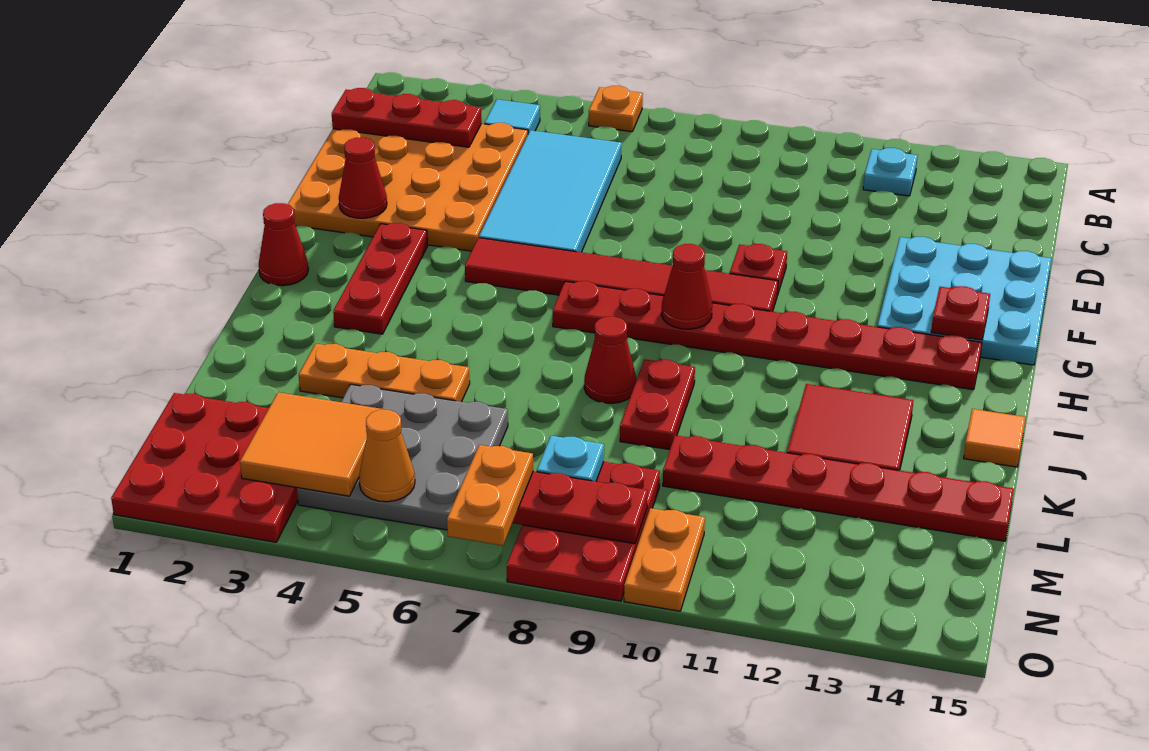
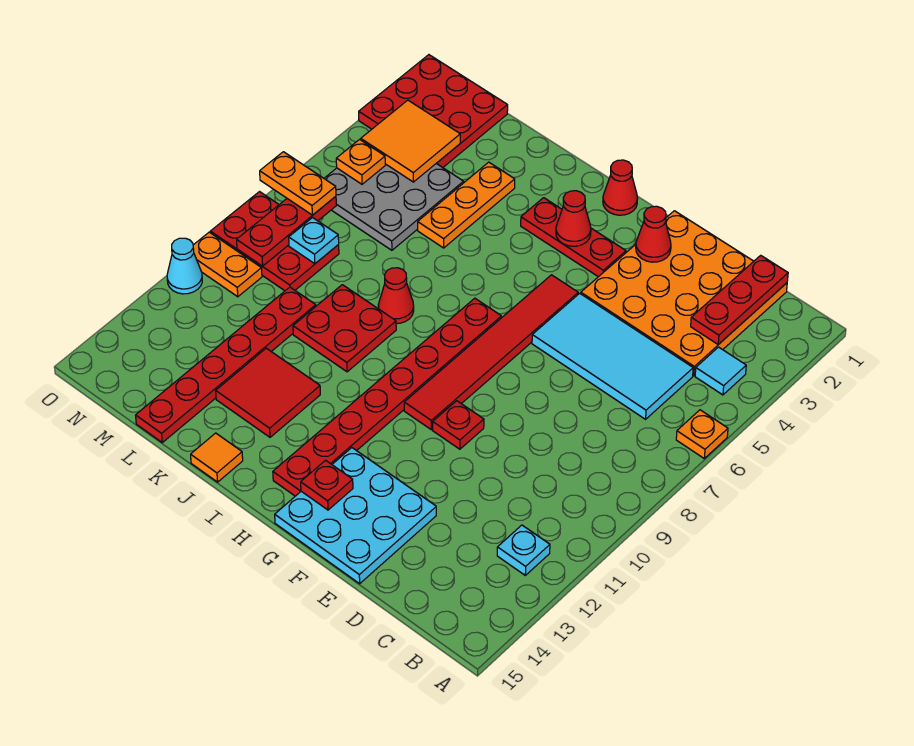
red 1x1 cone [661,244,712,329] -> red 1x1 cone moved to [556,191,591,246]
red 1x2 plate [620,359,695,450] -> red 2x2 plate [293,285,396,372]
orange 1x1 cone [359,410,415,502] -> orange 1x1 plate [336,139,385,184]
none -> cyan 1x1 cone [167,238,202,294]

